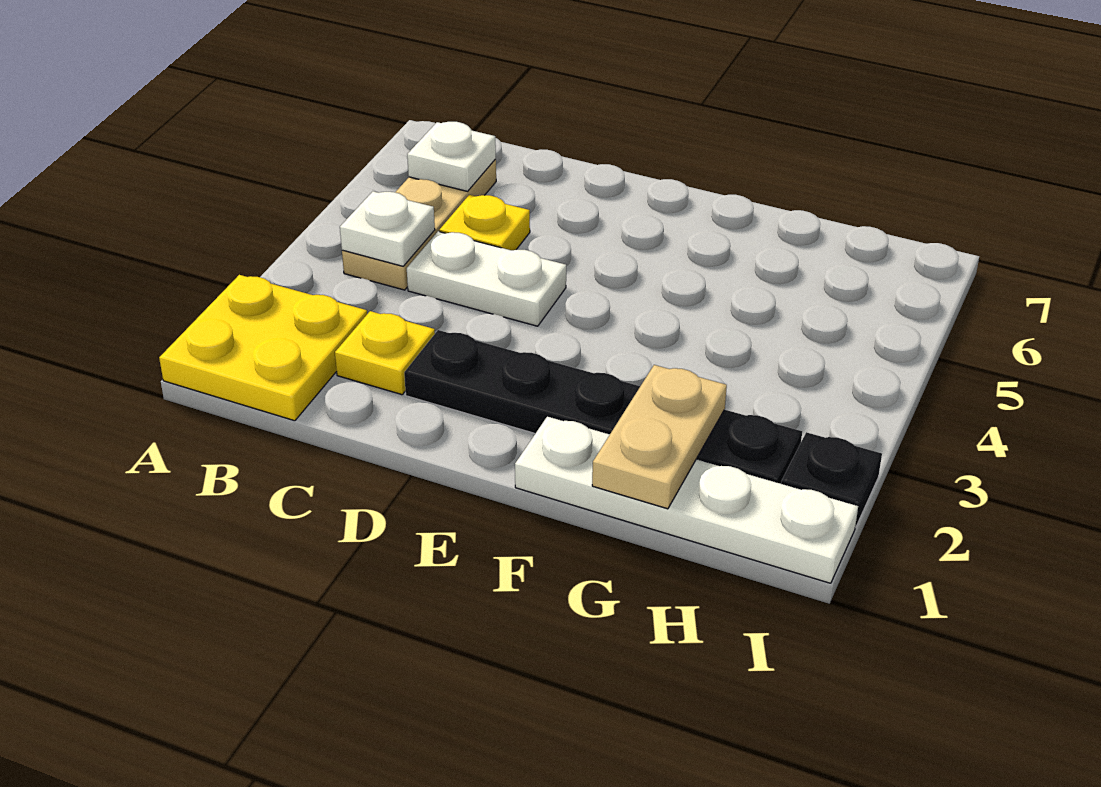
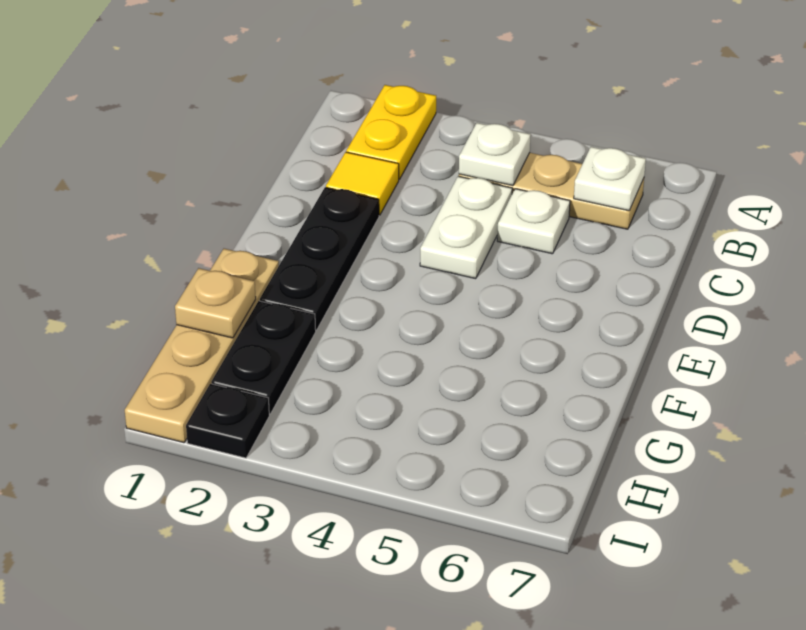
yellow 2x2 plate [159,275,367,421] -> yellow 1x2 plate [346,85,436,180]
yellow 1x1 plate [335,311,435,395] -> yellow 1x1 tile [326,152,399,215]
yellow 1x1 plate [440,195,530,250] -> white 1x1 plate [497,189,570,254]
white 1x4 plate [515,416,858,583] -> tan 1x4 plate [125,249,279,443]
tan 1x2 plate [592,365,727,509] -> tan 1x1 plate [175,268,256,338]

